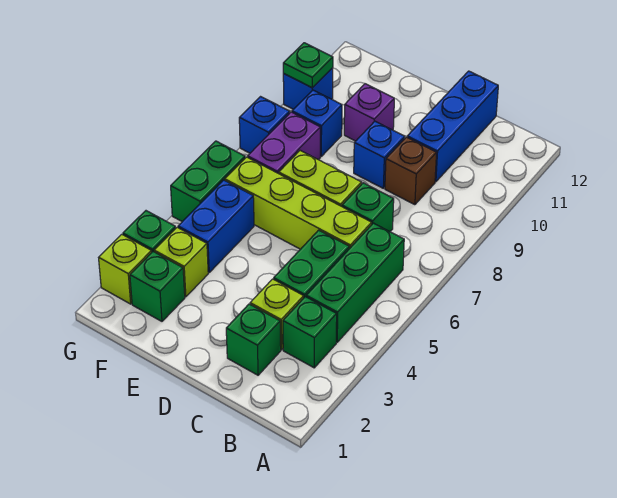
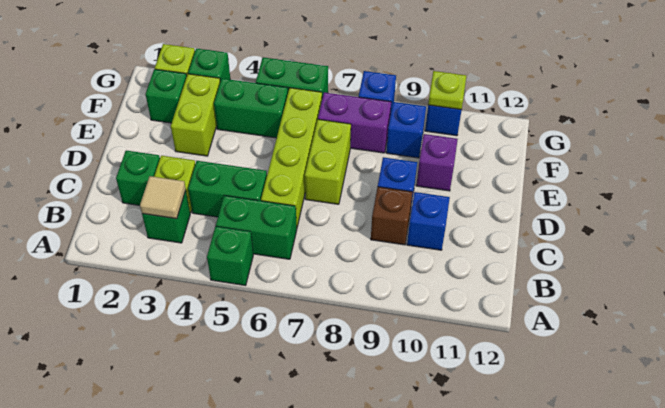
none -> tan 1x1 tile [140,176,186,219]
green 1x3 brick [306,223,404,342] -> green 1x2 brick [216,196,297,259]
green 1x1 brick [342,183,394,231] -> green 1x1 brick moved to [207,226,253,285]
blue 1x3 brick [407,71,498,182] -> blue 1x1 brick [407,192,450,250]
lime 1x1 brick [154,227,208,297] -> lime 1x2 brick [171,74,220,156]
blue 1x2 brick [178,180,254,272] -> green 1x2 brick [214,79,288,138]
green 1x1 plate [283,43,333,88] -> lime 1x1 plate [428,71,466,110]

